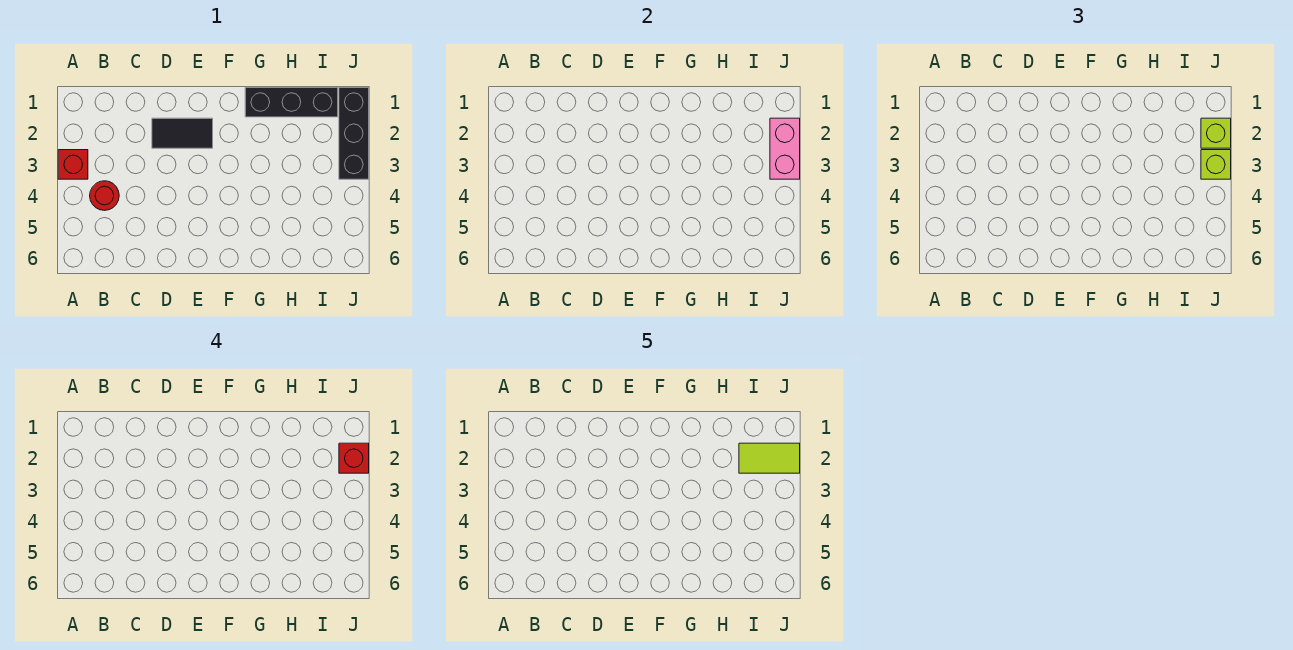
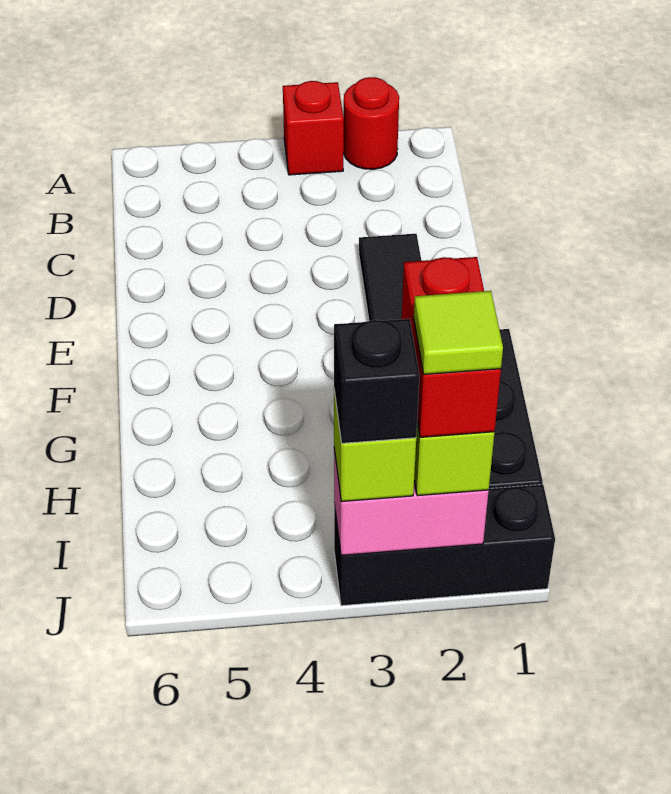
red 1x1 round brick [90,181,119,210] -> red 1x1 round brick moved to [343,77,399,169]
lime 1x2 tile [739,443,800,473] -> lime 1x1 tile [414,291,503,374]
red 1x1 brick [339,443,369,473] -> red 1x2 brick [402,257,501,437]
none -> black 1x1 brick [334,319,420,443]

